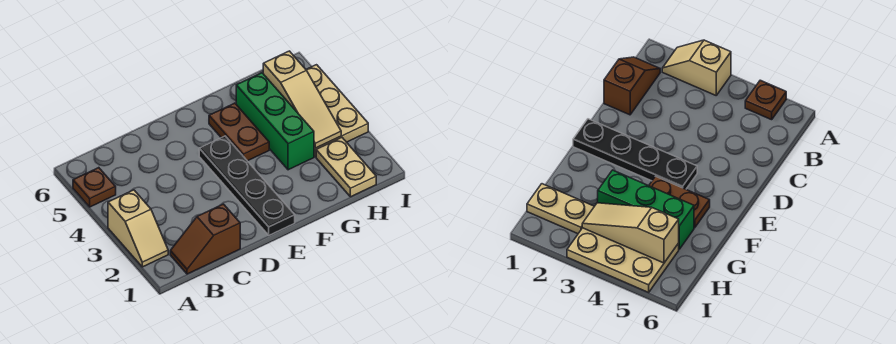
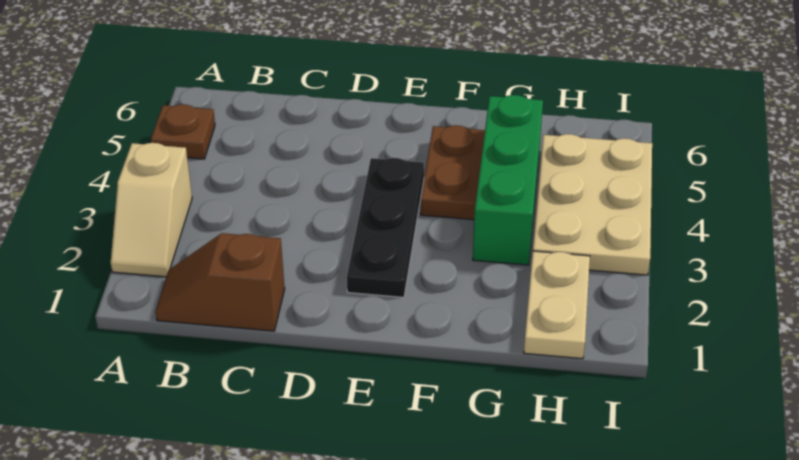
black 1x4 plate [199,136,295,235] -> black 1x3 plate [347,158,424,297]
tan 1x3 slope [263,51,341,148] -> none

